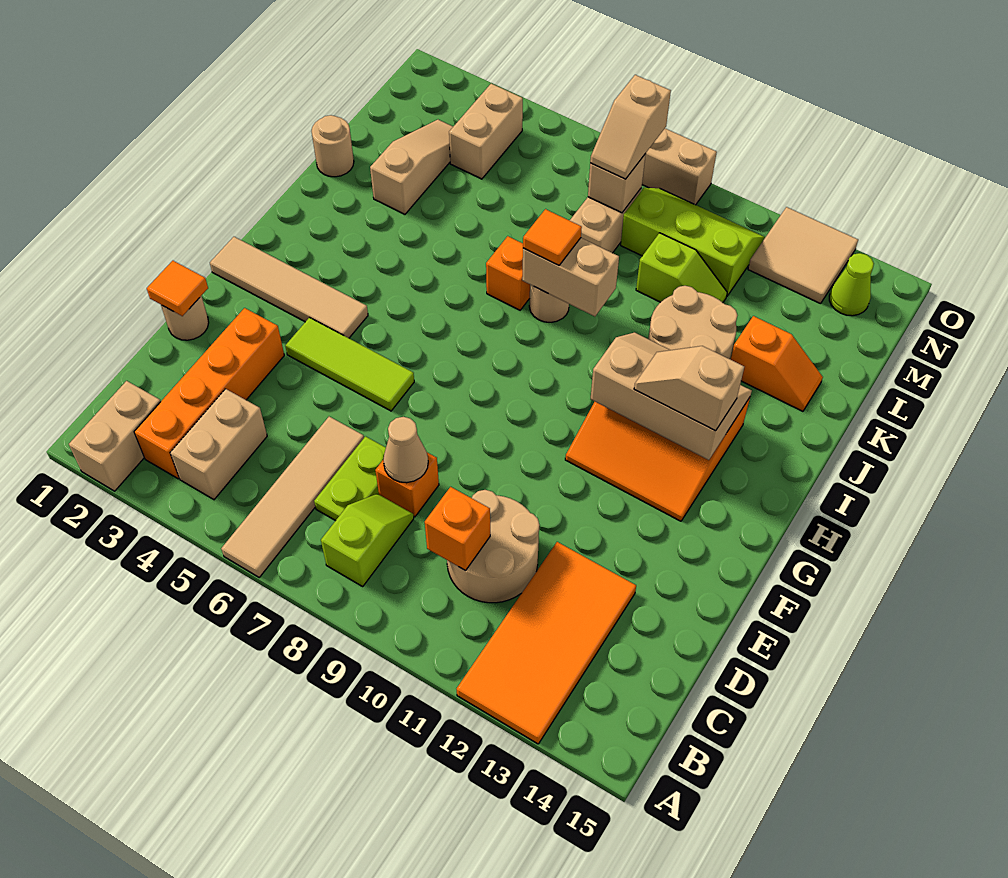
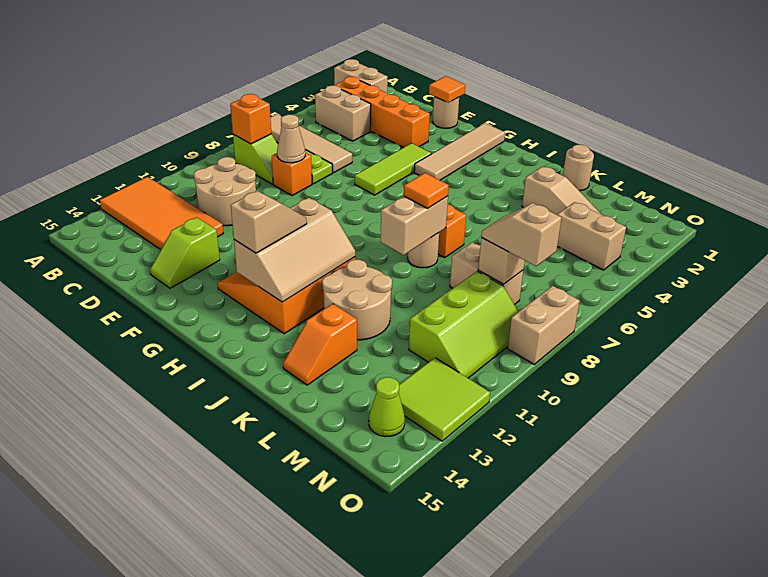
orange 1x1 brick [425,487,490,571] -> orange 1x1 brick moved to [230,94,271,144]
lime 1x2 slope [636,233,727,302] -> lime 1x2 slope moved to [150,217,220,288]
tan 2x2 tile [748,207,858,304] -> lime 2x2 tile [399,358,490,441]

